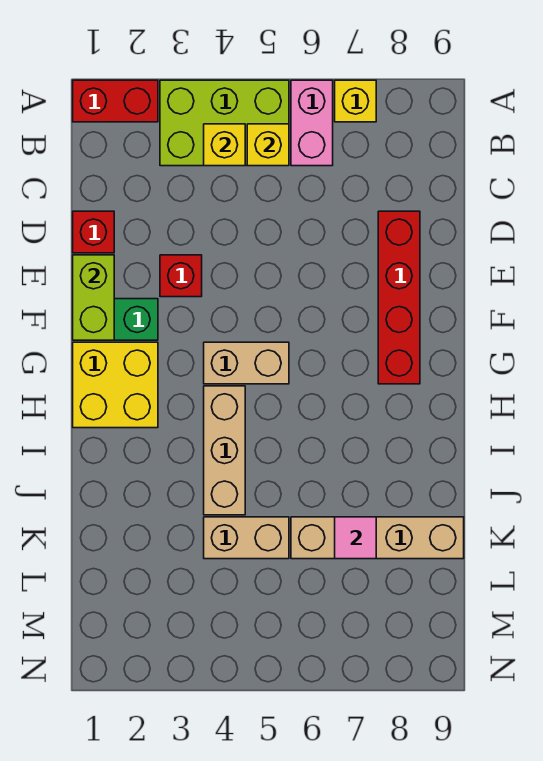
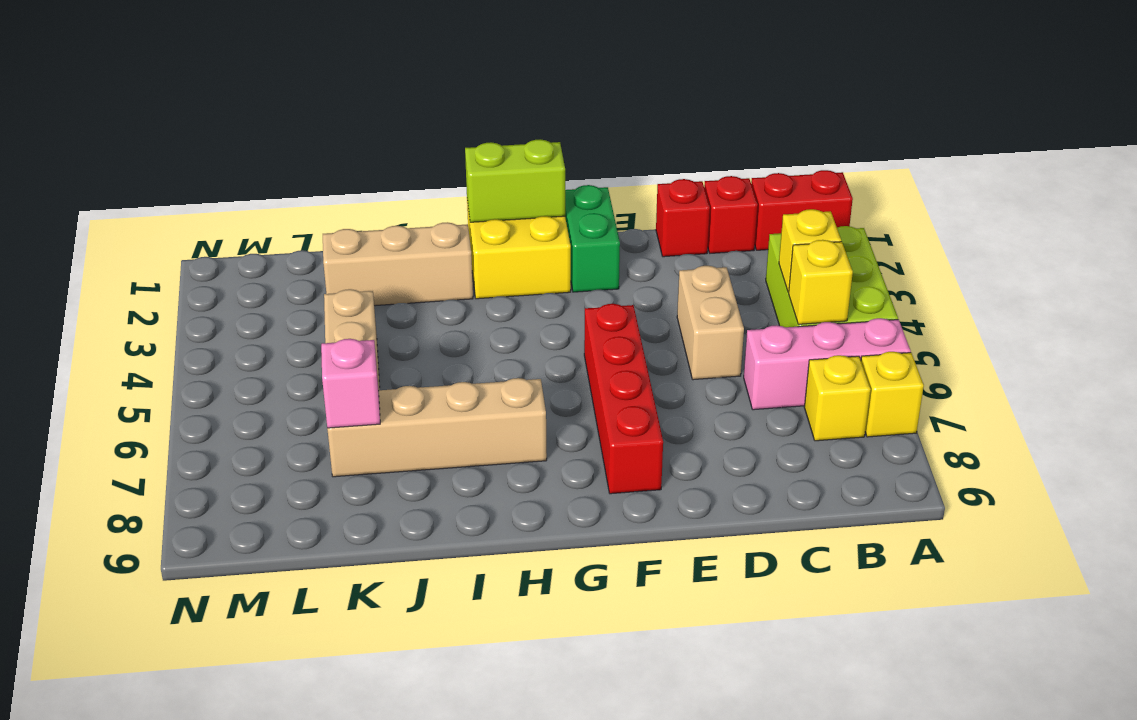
red 1x2 brick [73,80,158,122] -> red 1x2 brick turned to [751,170,853,250]
pink 1x2 brick [291,80,333,166] -> pink 1x3 brick [744,318,911,410]
none -> yellow 1x1 brick [804,355,871,441]
red 1x4 brick [378,211,420,384] -> red 1x4 brick turned to [584,304,663,494]
lime 1x2 brick [73,255,114,340] -> lime 1x2 brick moved to [465,139,565,222]
red 1x1 brick [160,255,202,297] -> red 1x1 brick moved to [704,176,758,253]
tan 1x2 brick [204,342,289,384] -> tan 1x2 brick moved to [677,266,744,380]
tan 1x3 brick [204,386,245,515] -> tan 1x3 brick moved to [323,222,473,306]
tan 1x4 brick [291,517,464,559] -> tan 1x4 brick turned to [327,378,547,477]
pink 1x1 tile [335,517,376,559] -> pink 1x1 brick [321,339,380,428]

